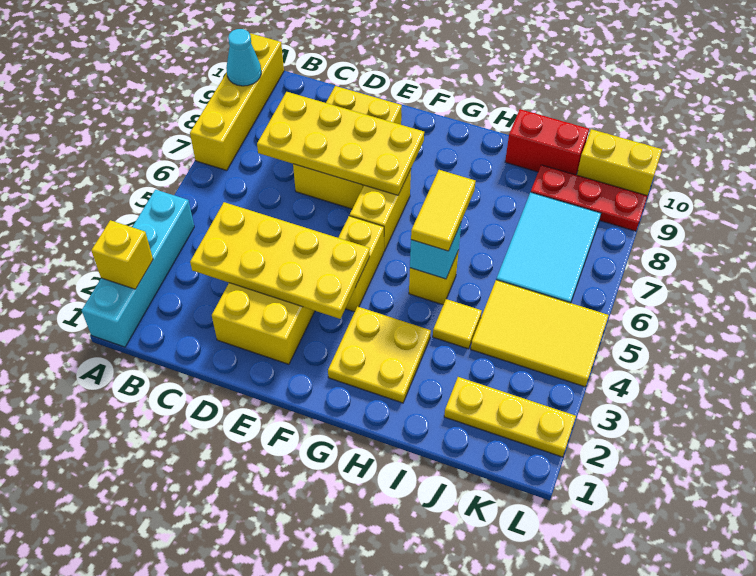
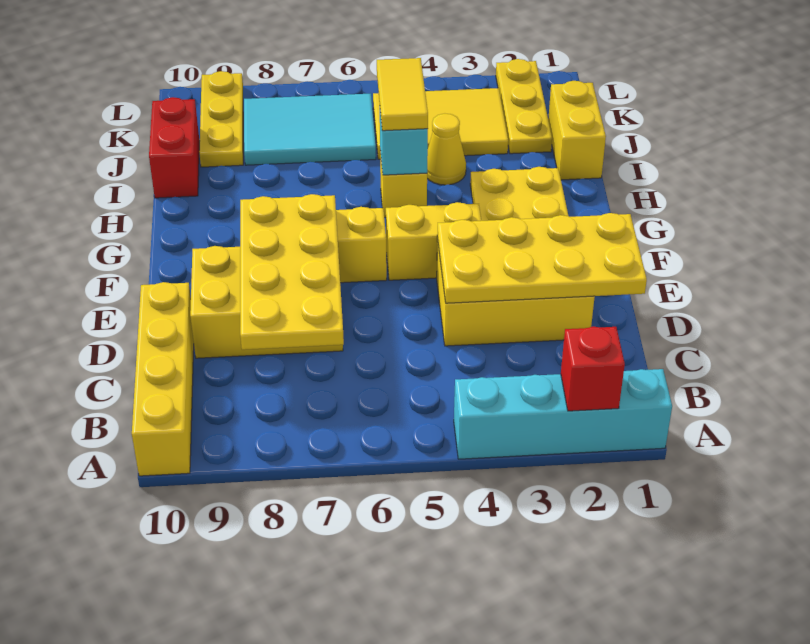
yellow 1x1 brick [91,220,153,289] -> red 1x1 brick [561,327,625,411]
yellow 1x4 brick [190,34,284,170] -> yellow 1x4 brick turned to [132,282,194,476]
cyan 1x1 cone [226,29,261,86] -> none
yellow 2x4 plate [190,202,370,319] -> yellow 2x4 plate turned to [437,213,647,303]
yellow 1x2 tile [411,170,475,251] -> yellow 1x2 tile turned to [377,58,428,131]
yellow 1x1 tile [433,299,482,349] -> yellow 1x1 cone [427,114,466,185]
yellow 2x3 tile [471,280,609,387] -> yellow 2x3 tile turned to [373,88,508,159]
red 1x3 plate [531,165,647,231] -> yellow 1x3 plate [199,71,243,167]
yellow 1x2 brick [577,129,662,196] -> yellow 1x2 brick moved to [548,81,606,180]

